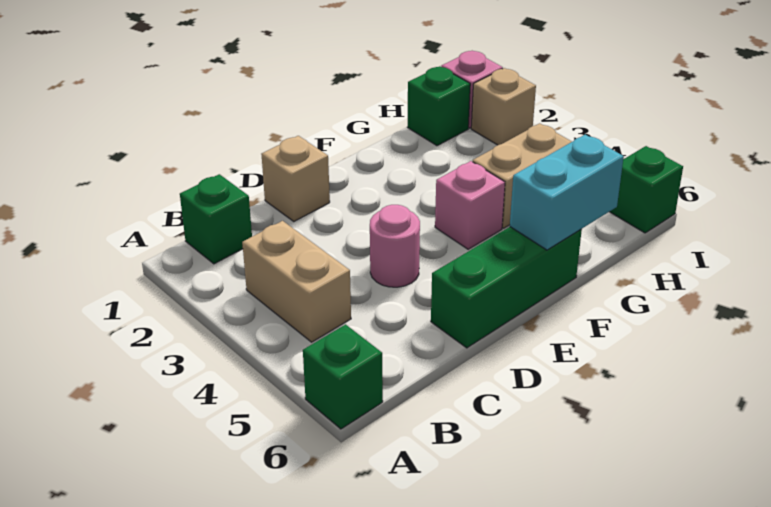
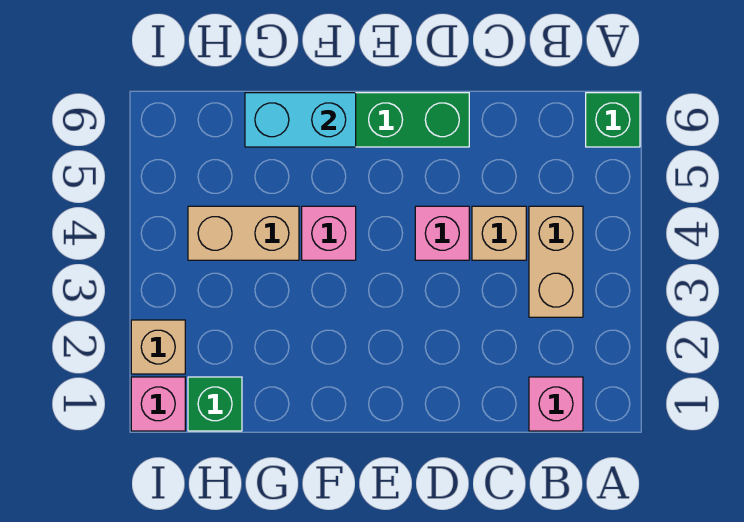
green 1x1 brick [180,174,252,264] -> pink 1x1 brick [529,377,583,431]
tan 1x1 brick [261,136,330,221] -> tan 1x1 brick moved to [472,206,526,260]
pink 1x1 round brick [370,205,420,287] -> pink 1x1 brick [415,206,469,260]
green 1x1 brick [610,146,683,233] -> none

